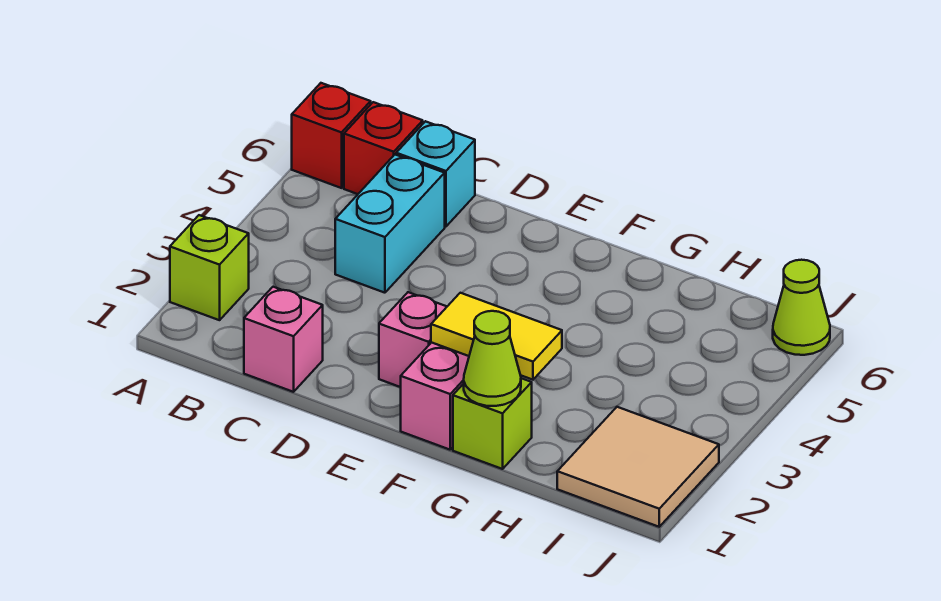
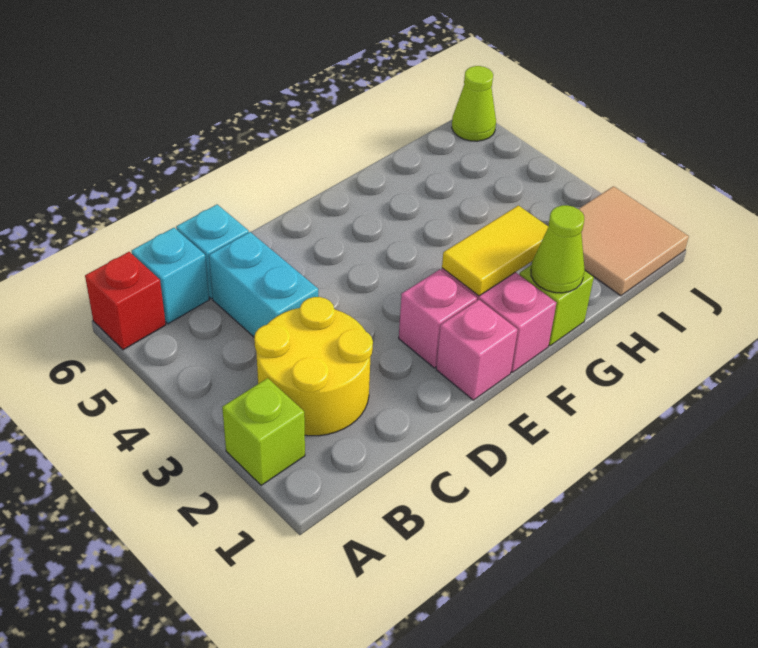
none -> yellow 2x2 round brick [254,297,373,436]
red 1x1 brick [344,102,423,194] -> cyan 1x1 brick [132,228,209,324]
pink 1x1 brick [244,287,323,392] -> pink 1x1 brick moved to [436,300,518,400]

